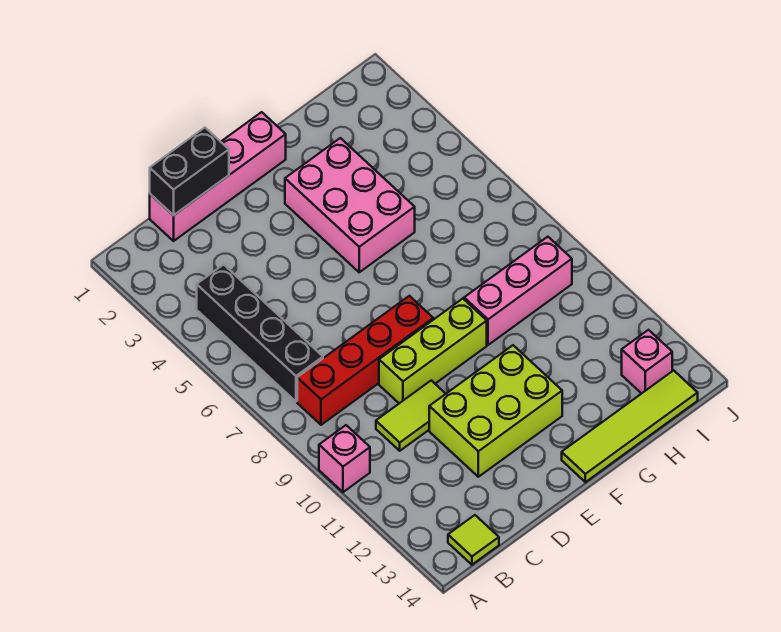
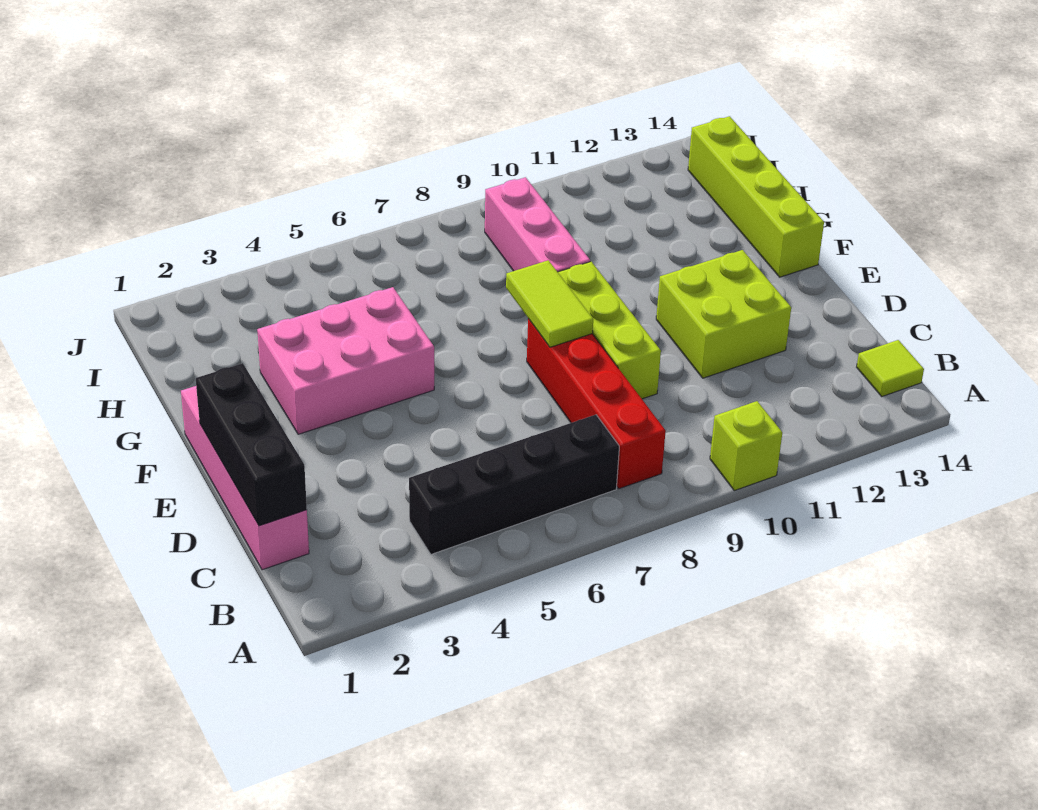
pink 1x1 brick [319,425,370,492] -> lime 1x1 brick [710,401,782,491]
black 1x2 brick [150,128,229,215] -> black 1x3 brick [196,363,307,526]
lime 1x2 tile [376,381,446,451] -> lime 1x2 tile moved to [506,260,593,347]
lime 2x3 brick [429,345,562,477] -> lime 2x2 brick [656,250,791,378]
lime 1x4 tile [562,370,698,482] -> lime 1x4 brick [688,116,824,277]
pink 1x1 brick [622,330,672,394] -> none

